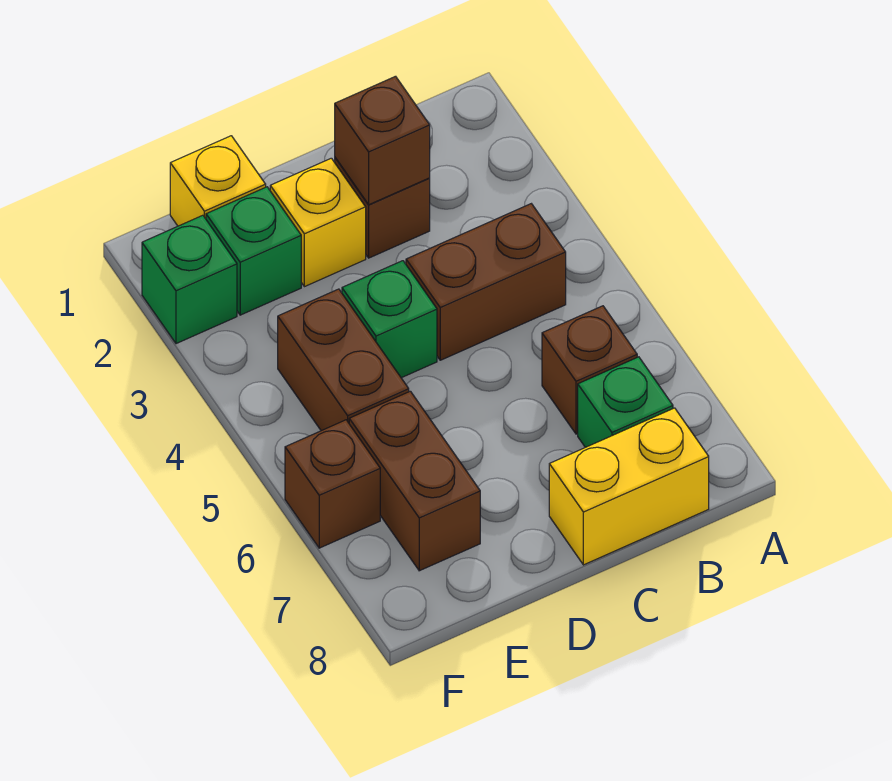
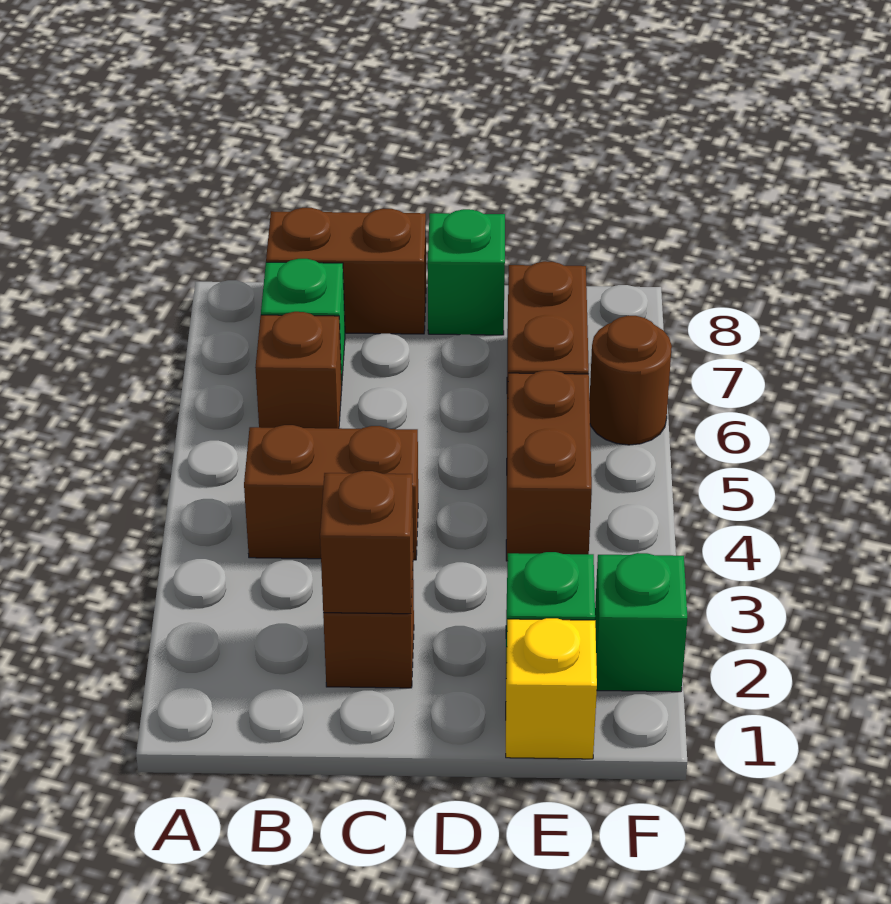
yellow 1x2 brick [549,408,709,565] -> brown 1x2 brick [266,208,426,334]
yellow 1x1 brick [270,158,366,287] -> none
green 1x1 brick [342,261,437,378] -> green 1x1 brick moved to [428,209,505,335]
brown 1x1 brick [285,420,380,548] -> brown 1x1 round brick [589,316,672,445]

